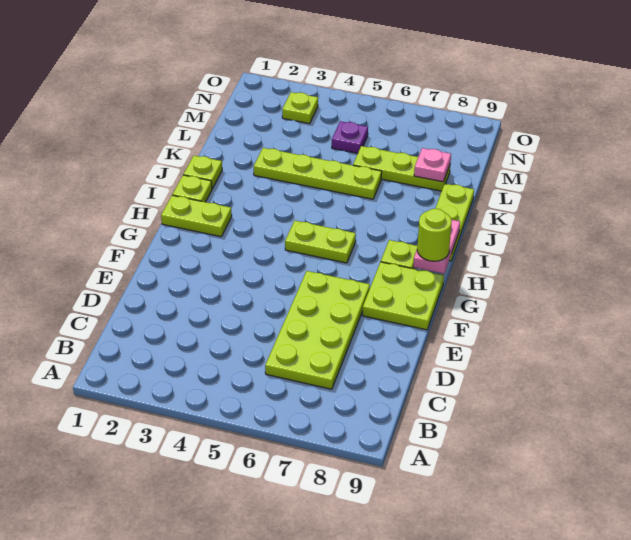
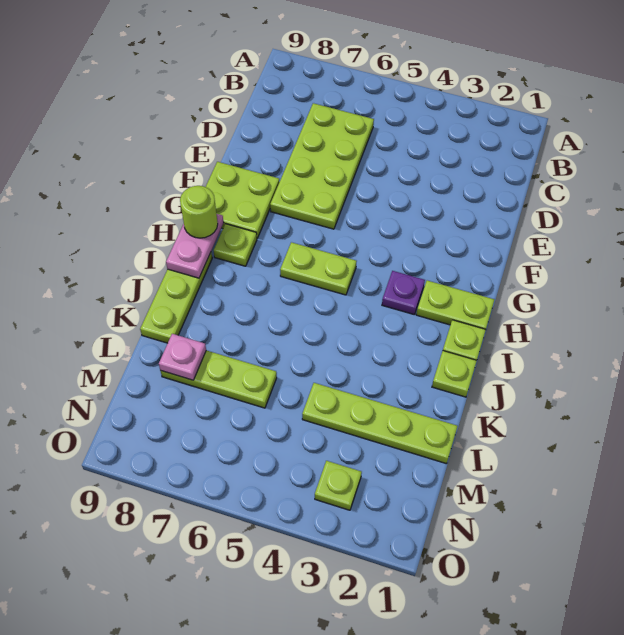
lime 1x4 plate [254,148,382,199] -> lime 1x4 plate moved to [302,383,458,464]
purple 1x1 plate [332,121,368,153] -> purple 1x1 plate moved to [382,271,425,314]

